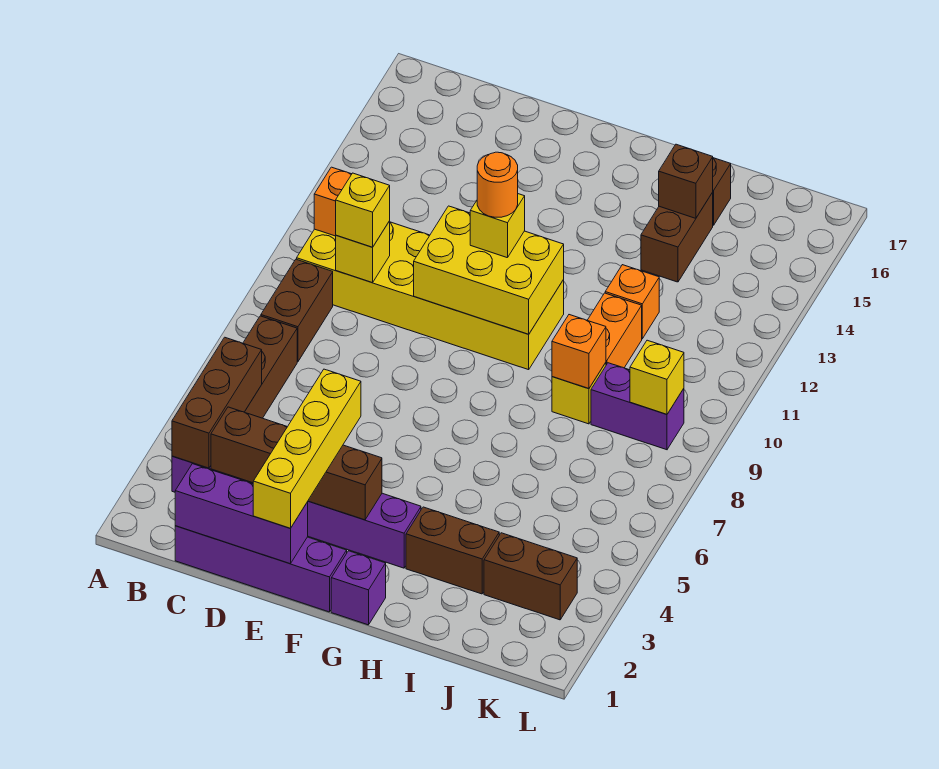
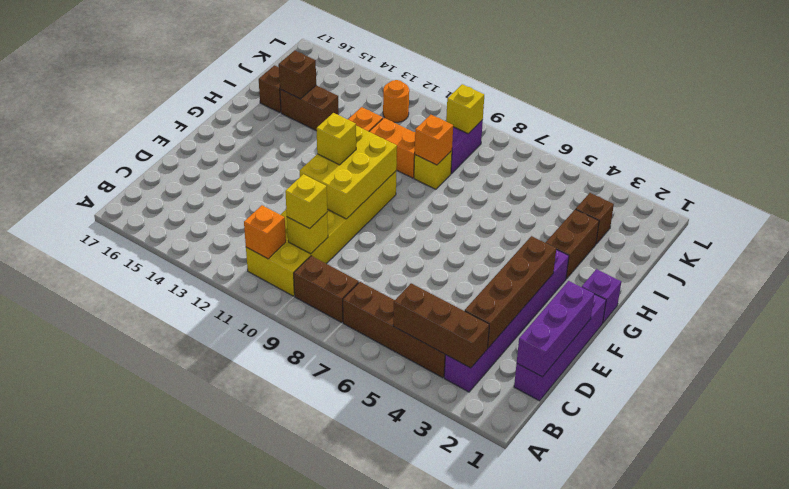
yellow 1x4 brick [253,369,361,528] -> none
orange 1x1 round brick [477,152,518,217] -> orange 1x1 round brick moved to [383,80,409,122]
brown 1x2 brick [484,533,577,620] -> brown 1x1 brick [576,193,614,244]

